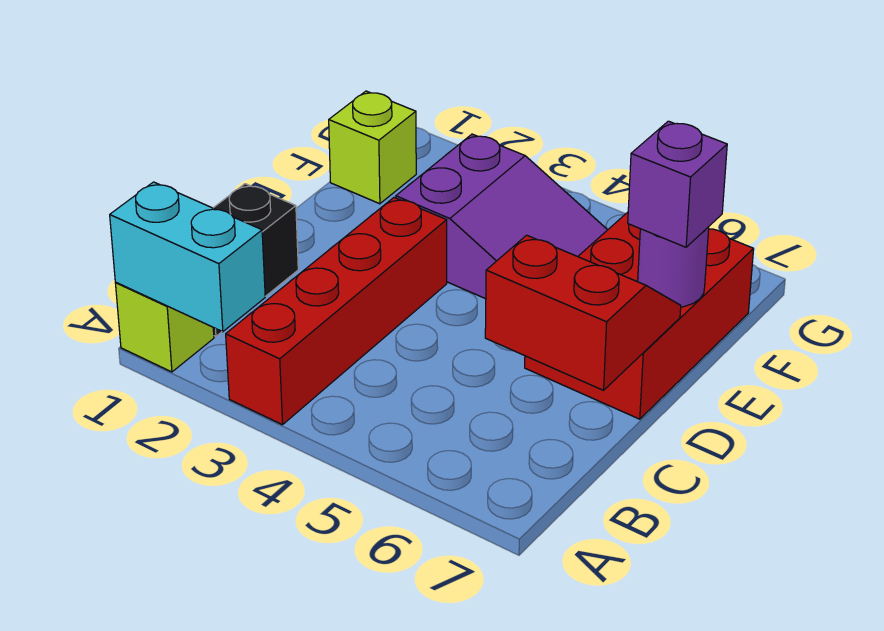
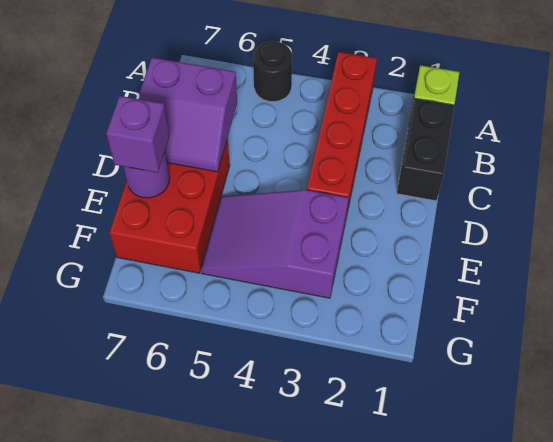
cyan 1x2 brick [110,182,265,332] -> none
none -> black 1x1 round brick [253,41,292,102]
red 2x2 slope [485,235,681,390] -> purple 2x2 slope [139,58,237,172]
lime 1x1 brick [329,91,416,204] -> none

